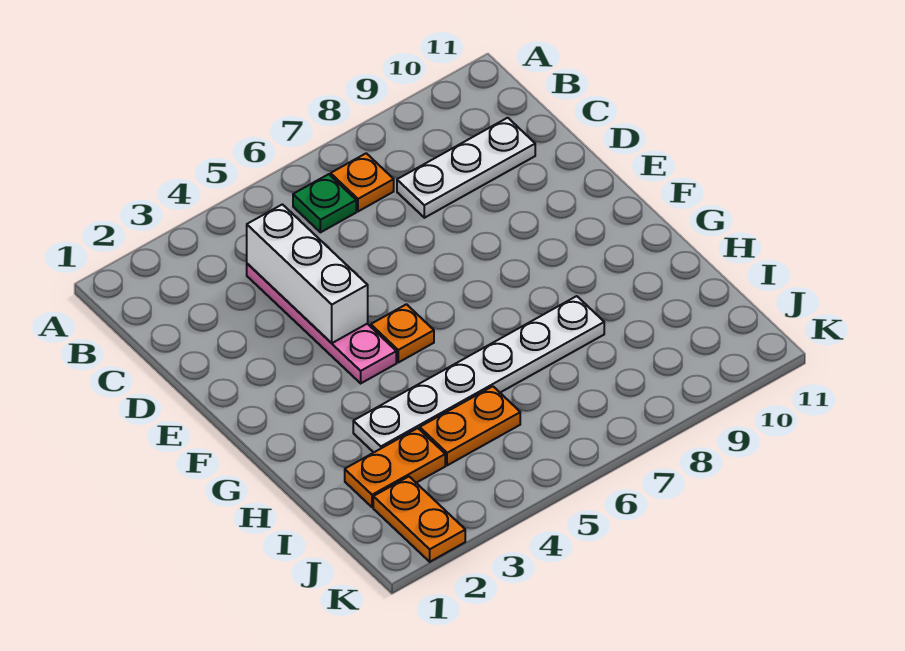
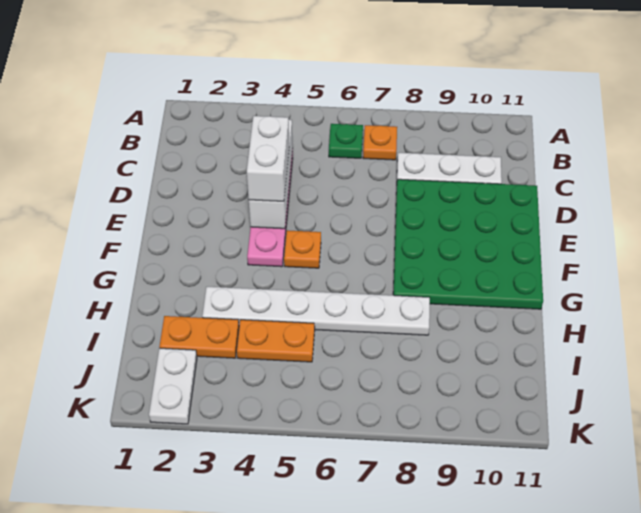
none -> white 1x2 brick [247,116,289,201]
none -> green 4x4 plate [393,179,543,309]
orange 1x2 plate [373,477,465,562] -> white 1x2 plate [149,348,197,424]

